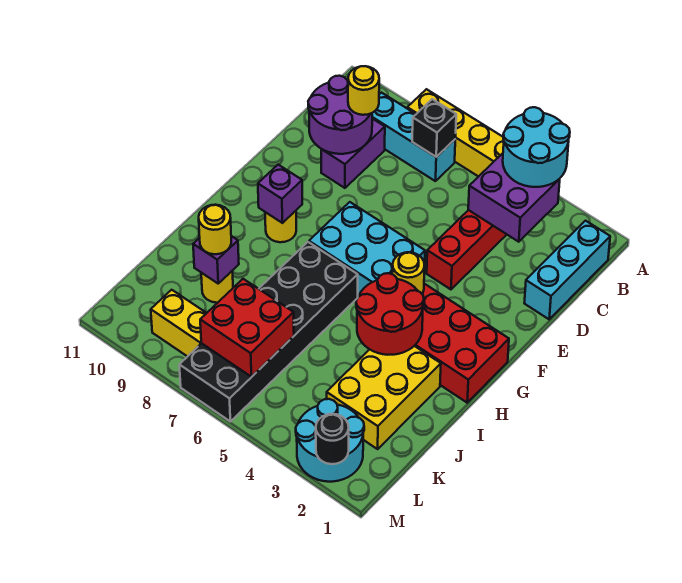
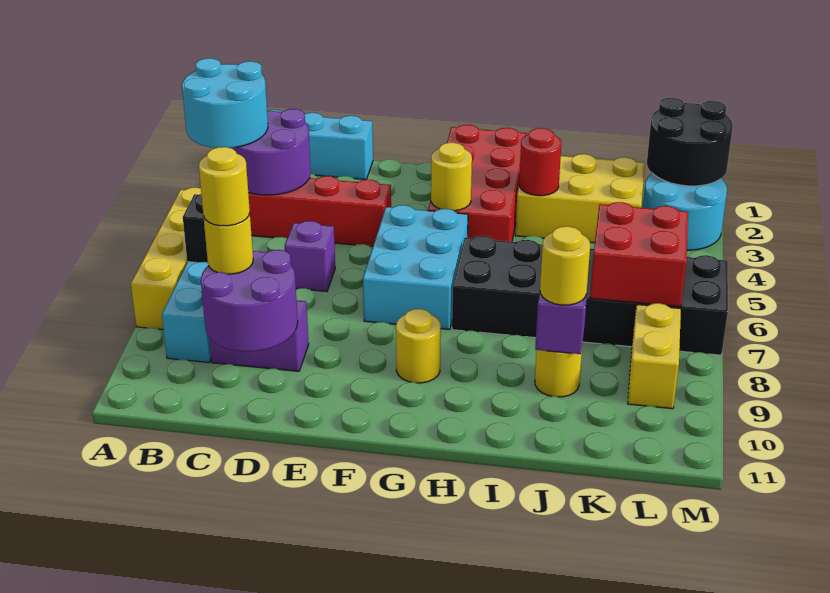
purple 2x2 brick [468,153,560,242] -> purple 2x2 round brick [232,109,311,195]
none -> yellow 1x1 round brick [199,147,250,226]
purple 1x1 brick [258,165,302,223] -> purple 1x1 brick moved to [285,221,335,292]
red 2x2 round brick [356,273,424,355] -> red 1x1 round brick [519,128,561,196]
black 1x1 round brick [316,414,349,464] -> black 2x2 round brick [647,98,733,186]

